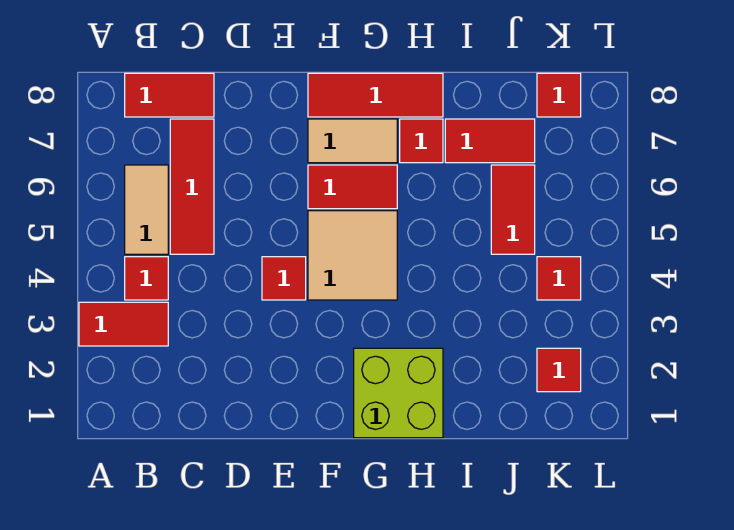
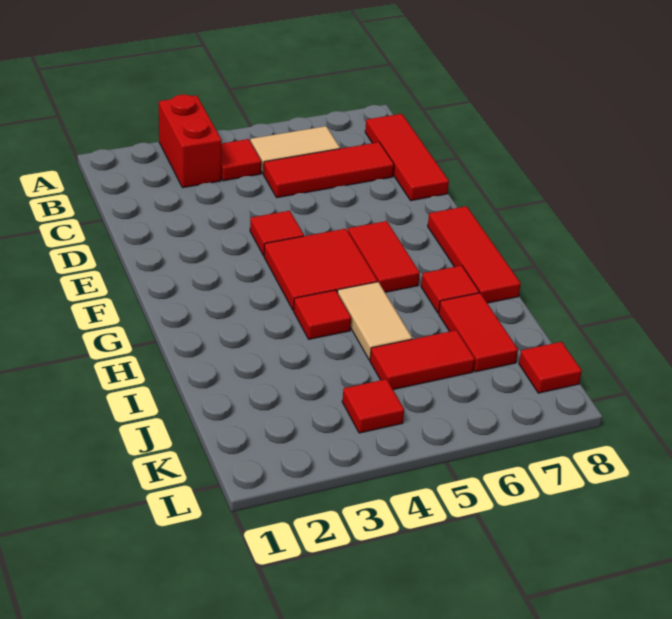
red 1x2 tile [79,302,168,346] -> red 1x2 brick [159,95,221,188]
red 1x2 tile [125,73,214,117] -> red 1x3 tile [365,114,449,201]
tan 2x2 tile [308,211,397,300] -> red 2x2 tile [264,229,378,311]
tan 1x2 tile [308,119,397,163] -> tan 1x2 tile moved to [338,282,412,360]
lime 2x2 brick [354,348,443,438] -> none
red 1x1 tile [537,348,581,392] -> red 1x1 tile moved to [294,290,351,339]

